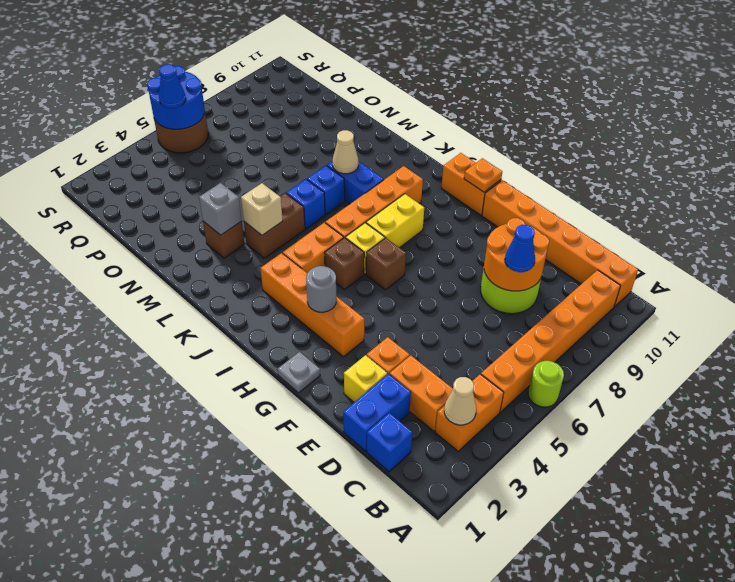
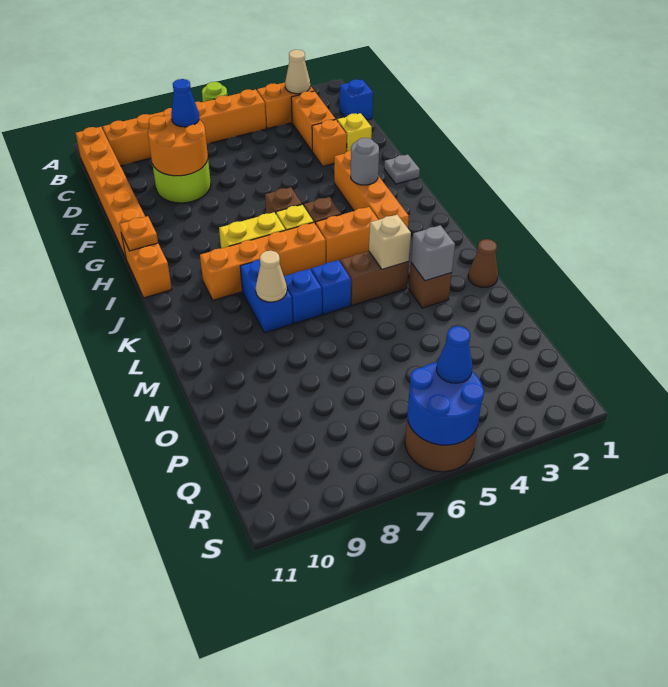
blue 1x2 brick [343,374,411,451] -> none
none -> brown 1x1 cone [468,239,498,287]

